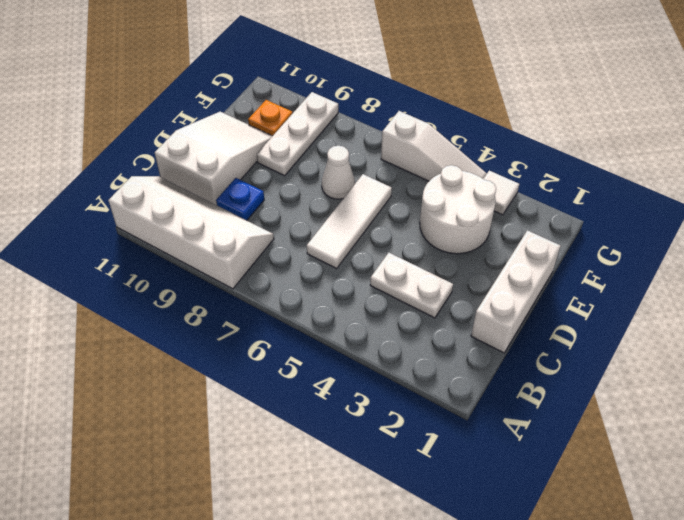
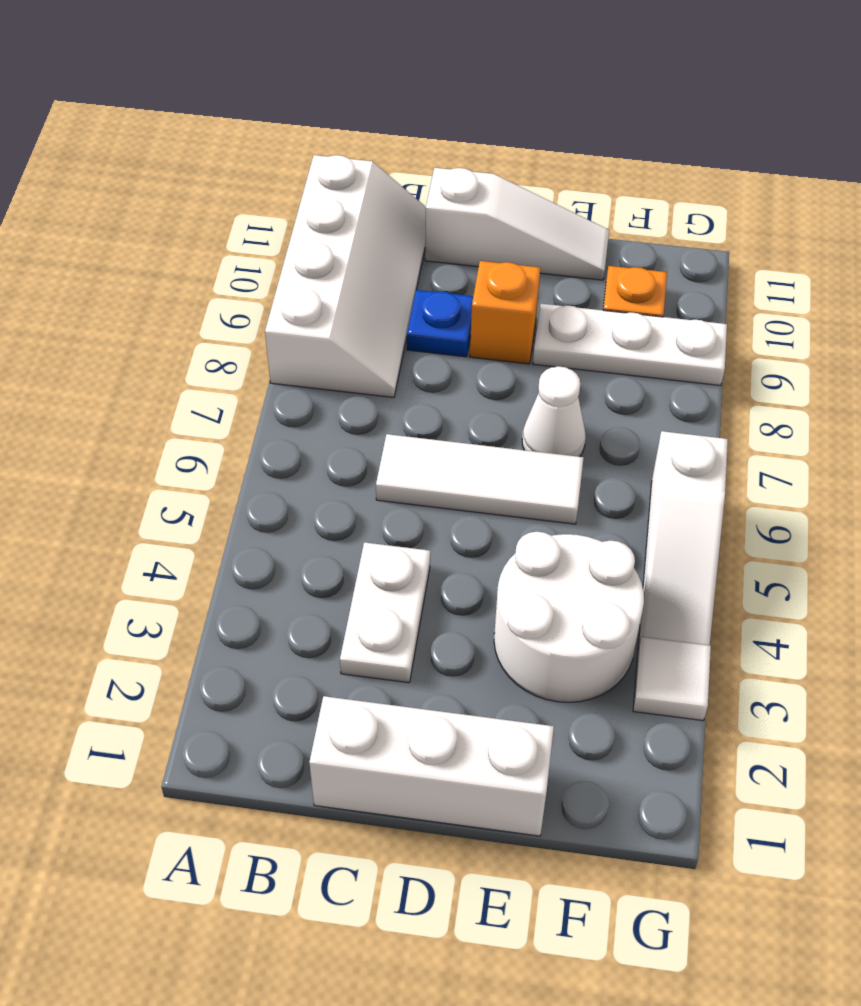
white 2x3 slope [155,112,272,205] -> white 1x3 slope [425,168,609,280]
none -> orange 1x1 brick [470,261,540,364]

